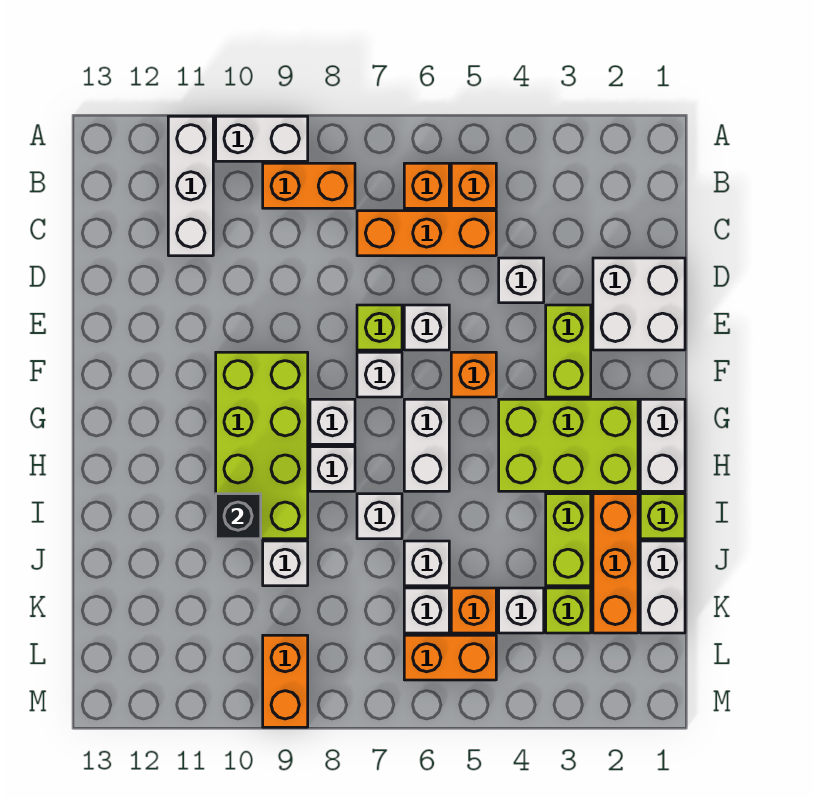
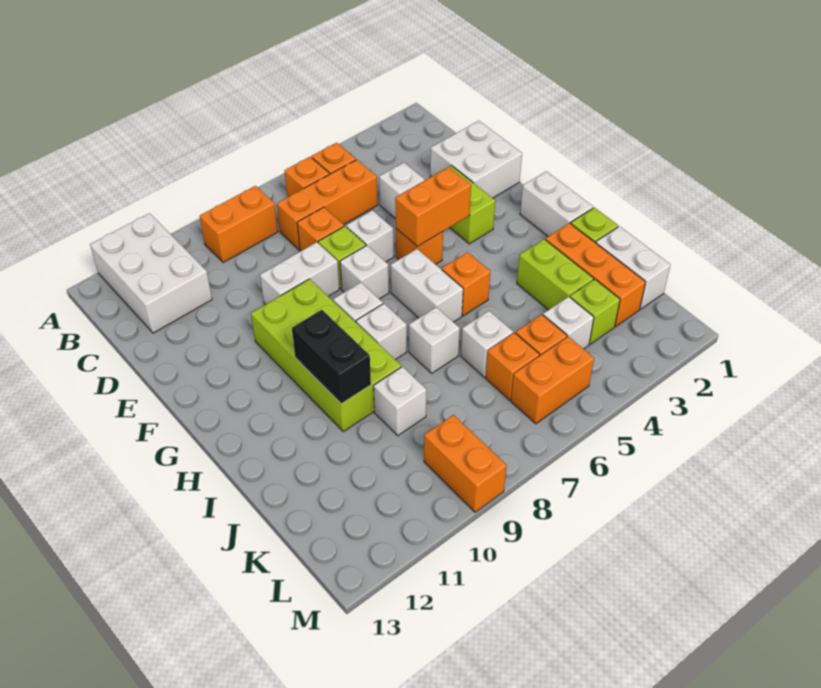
white 1x2 brick [216,116,308,161] -> white 1x2 brick moved to [260,242,339,305]
white 1x3 brick [168,116,213,256] -> white 2x3 brick [90,213,212,333]
none -> orange 1x1 brick [297,207,344,251]
none -> orange 1x2 brick [395,167,471,247]
lime 2x3 brick [499,399,638,491] -> none
none -> orange 1x1 brick [442,252,490,316]
black 1x1 brick [216,494,261,539] -> black 1x2 brick [292,310,371,404]
white 1x1 brick [404,588,449,633] -> orange 1x1 brick [486,333,539,400]

